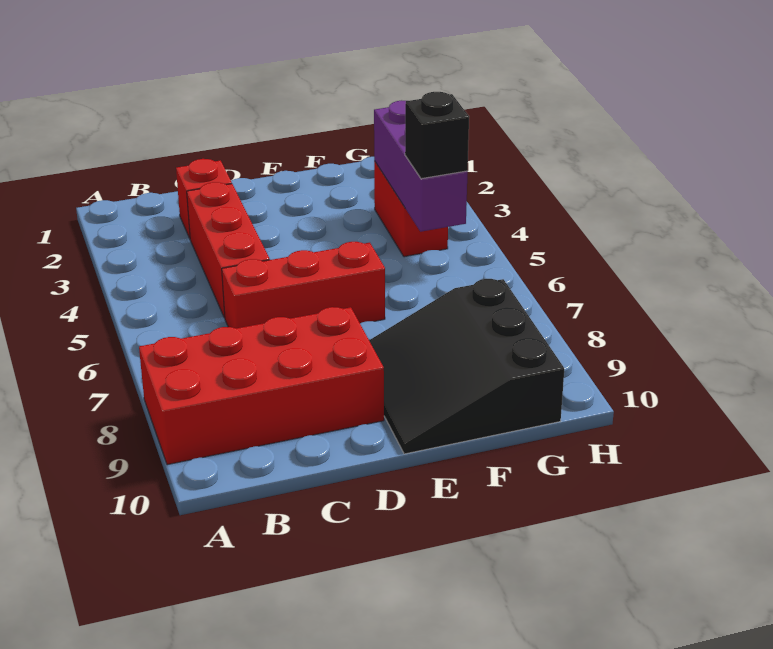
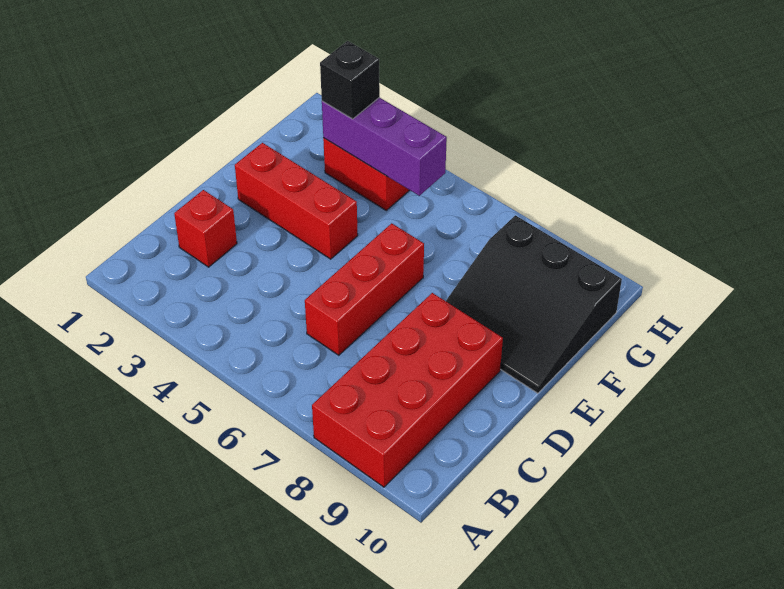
red 1x3 brick [187,182,270,318] -> red 1x3 brick moved to [235,143,358,259]
black 1x1 brick [405,92,469,179] -> black 1x1 brick moved to [320,41,380,119]

